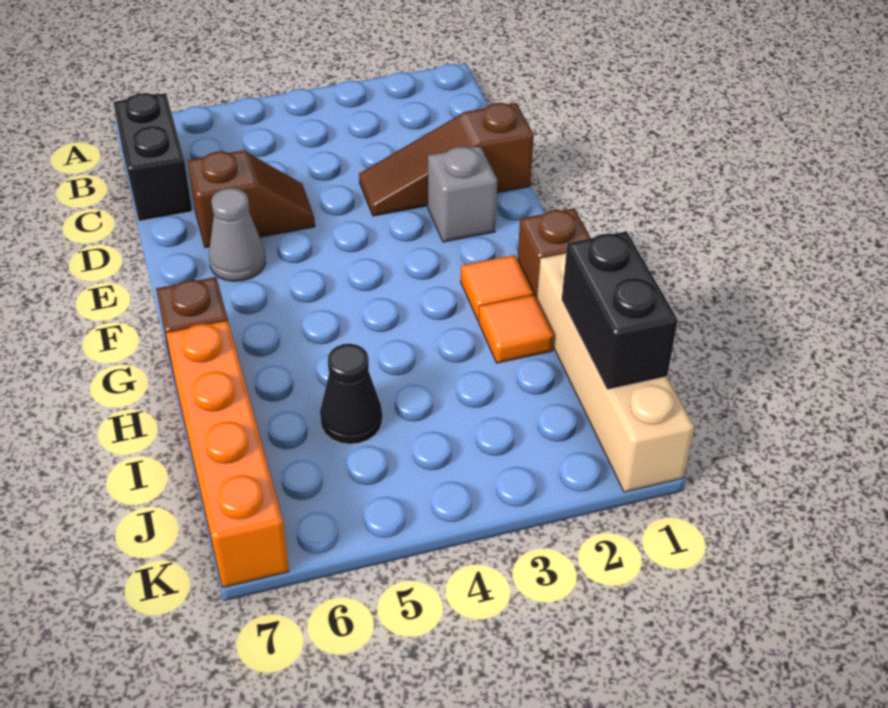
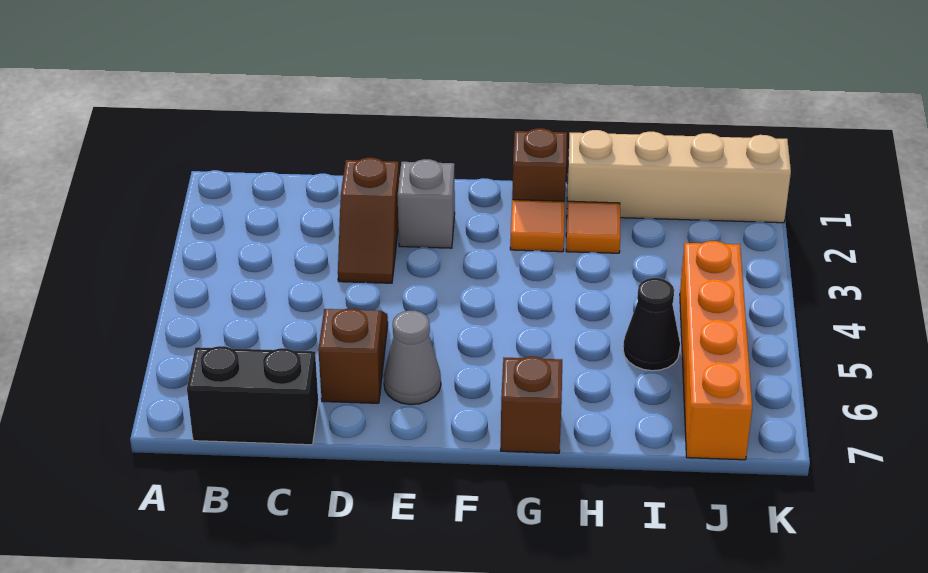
brown 1x3 slope [359,103,534,216] -> brown 1x2 slope [338,158,399,283]
orange 1x4 brick [166,320,289,588] -> orange 1x4 brick turned to [680,241,752,460]
black 1x2 brick [562,231,678,390] -> none

